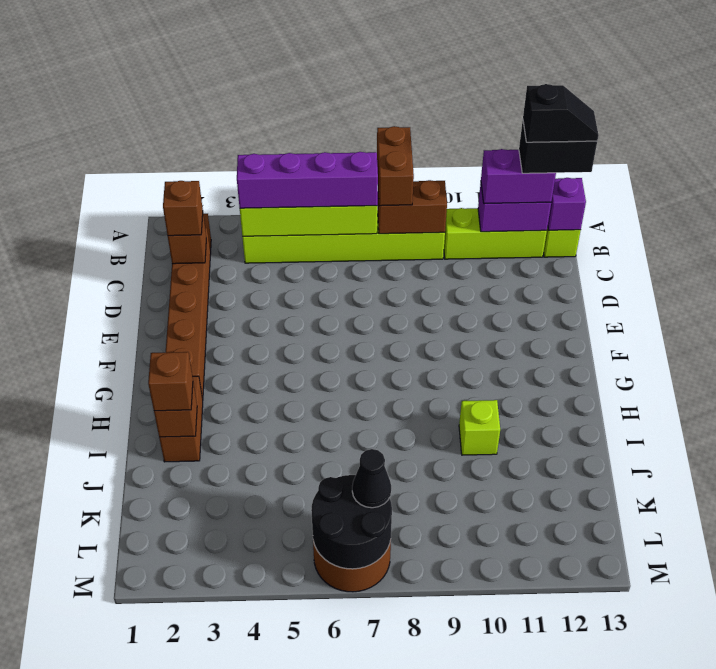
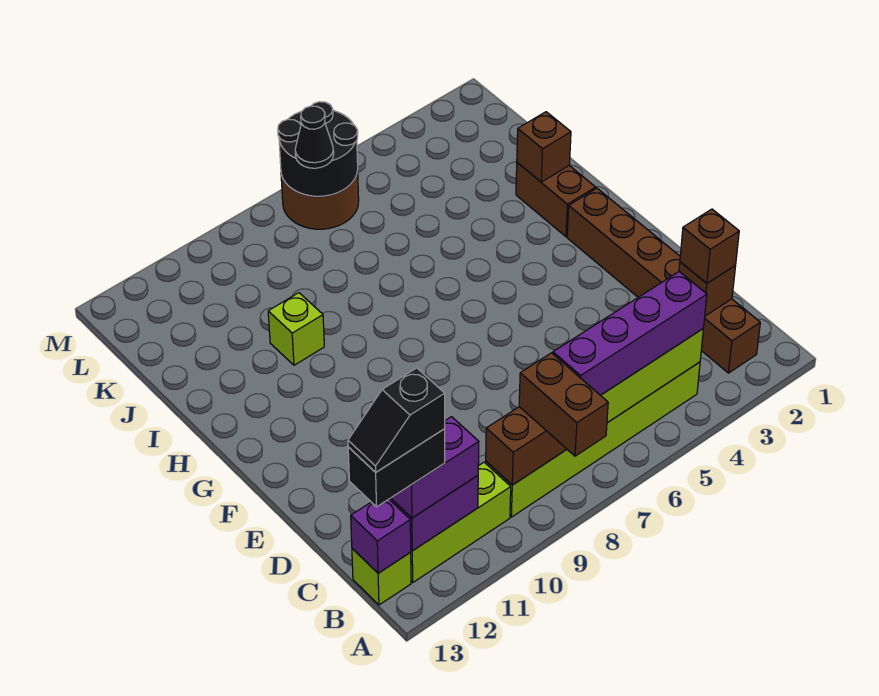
brown 1x1 brick [148,352,193,411] -> none

